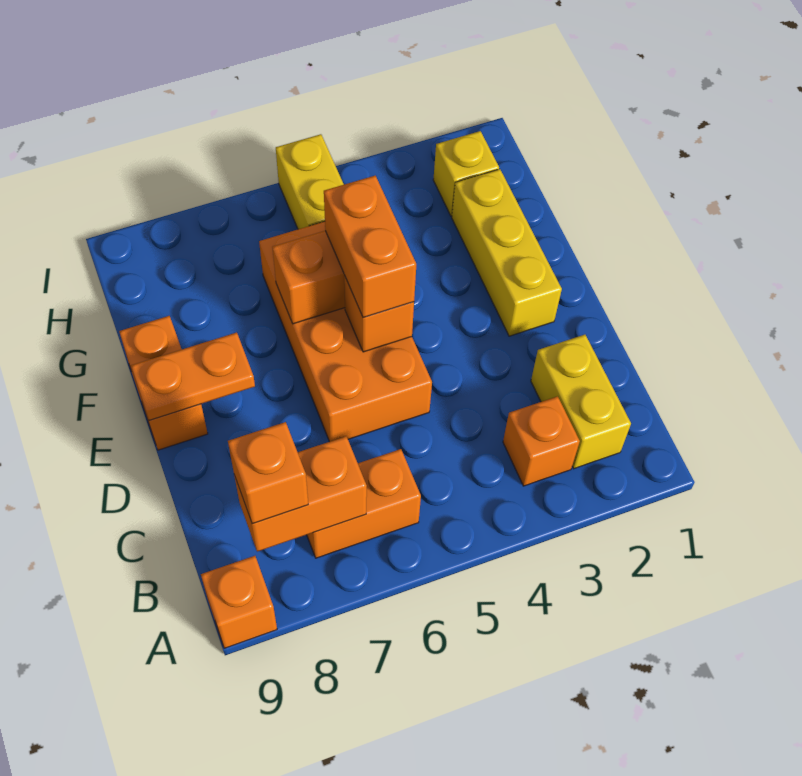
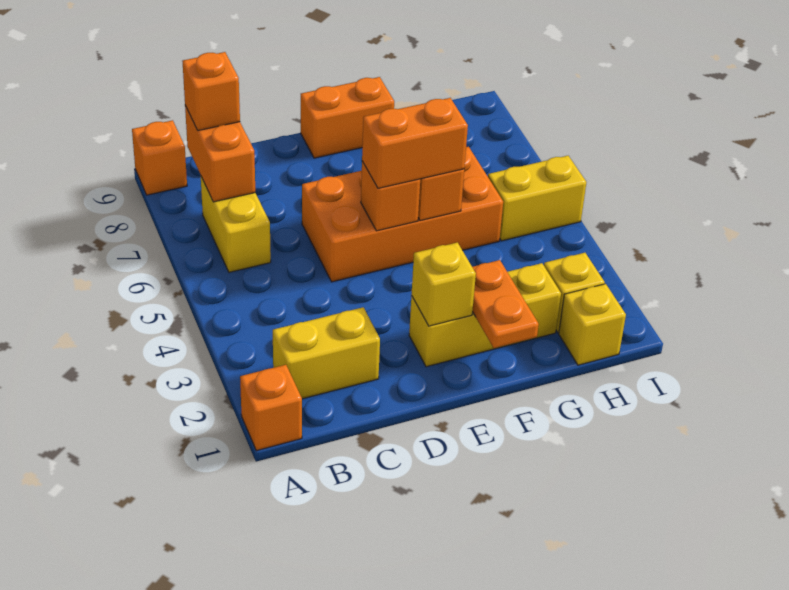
orange 1x1 brick [503,396,580,486] -> orange 1x1 brick moved to [240,365,302,451]
orange 1x2 brick [307,449,421,558] -> yellow 1x2 brick [201,177,271,272]
none -> yellow 1x1 brick [412,242,476,326]
orange 1x2 plate [131,332,255,421] -> orange 1x2 plate moved to [472,260,539,348]
none -> yellow 1x1 brick [559,284,626,365]

